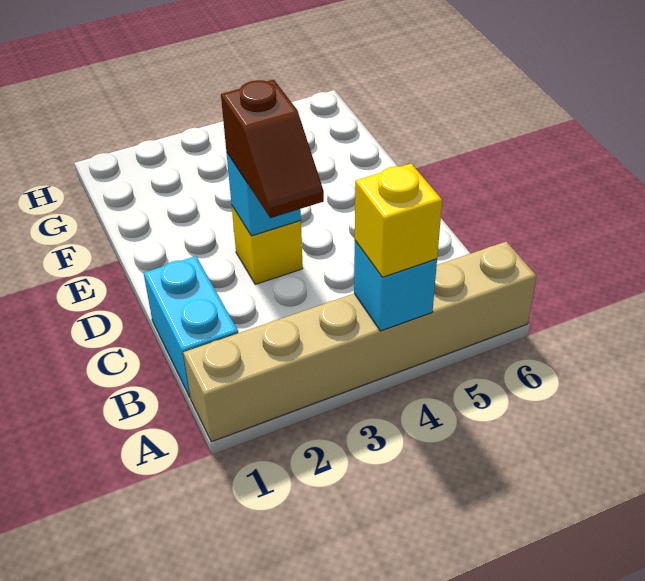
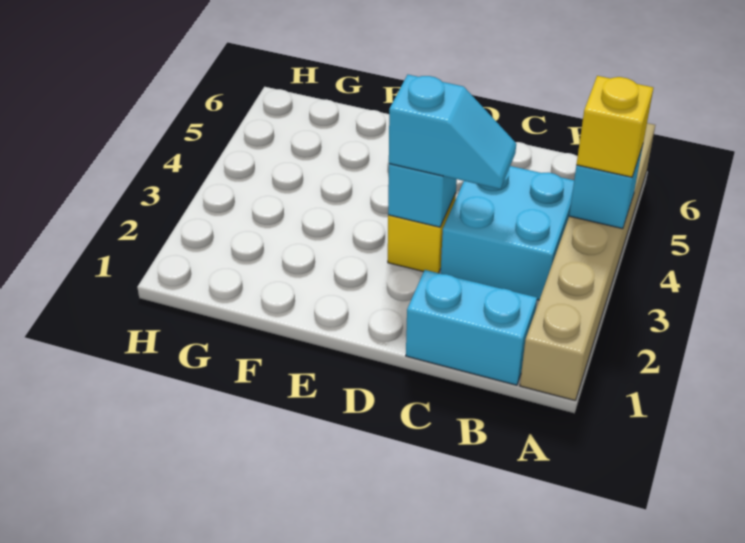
none -> cyan 2x2 brick [441,166,574,300]
brown 1x2 slope [221,80,324,218] -> cyan 1x2 slope [389,75,516,189]

